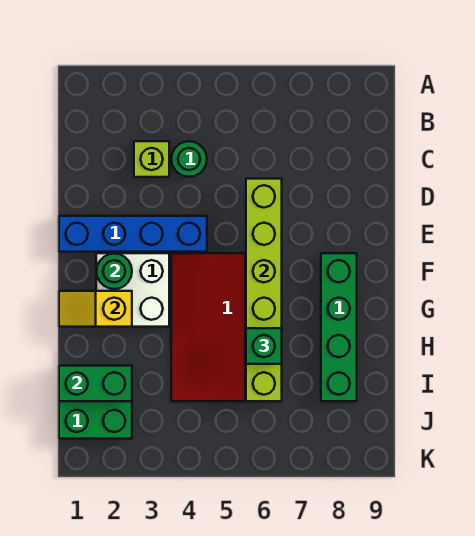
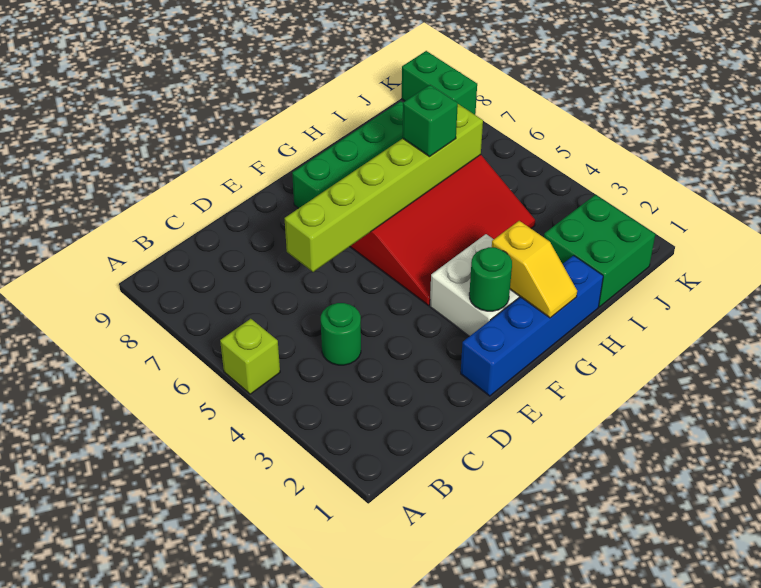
lime 1x1 brick [134,141,169,177] -> lime 1x1 brick moved to [220,319,280,394]
blue 1x4 brick [59,216,207,252] -> blue 1x4 brick turned to [461,255,603,396]
green 1x2 brick [59,366,132,401] -> green 1x2 brick moved to [402,51,477,115]

